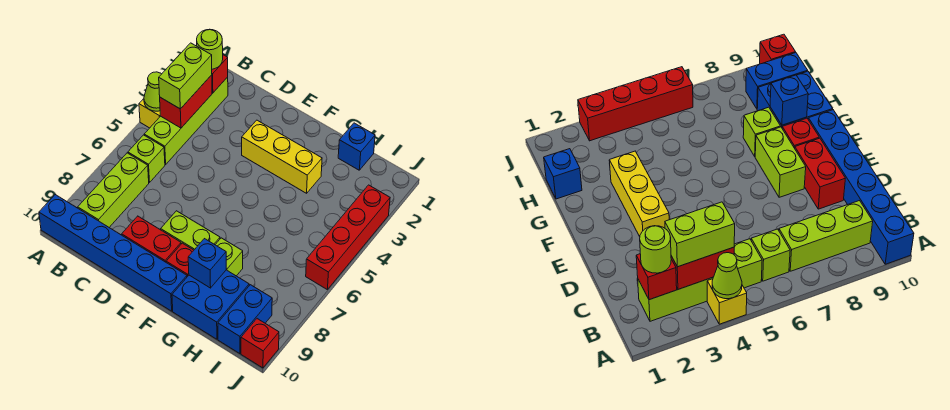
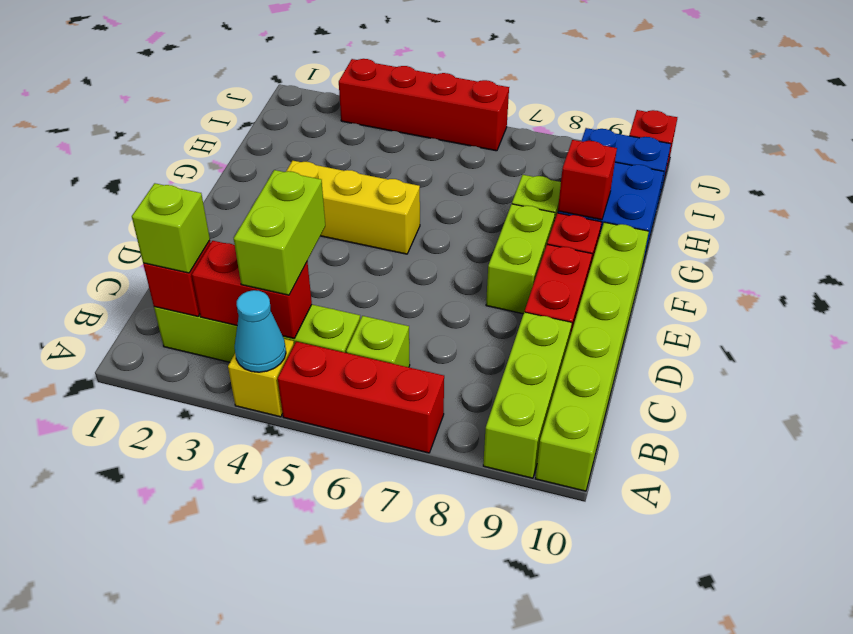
lime 1x1 cone [144,72,161,111] -> cyan 1x1 cone [235,290,286,372]
none -> red 1x3 brick [278,342,444,453]
blue 1x6 brick [39,195,187,311] -> lime 1x6 brick [536,222,649,491]
lime 1x1 round brick [197,29,223,69] -> lime 1x1 brick [132,183,210,273]
lime 1x2 brick [159,43,212,109] -> lime 1x2 brick turned to [234,170,325,295]
lime 1x3 brick [78,153,149,227] -> lime 1x3 brick turned to [483,312,572,478]
yellow 1x3 brick [242,120,322,193] -> yellow 1x3 brick turned to [286,161,420,254]
blue 1x1 brick [188,239,226,288] -> red 1x1 brick [558,140,617,220]
blue 1x1 brick [338,123,375,170] -> none

